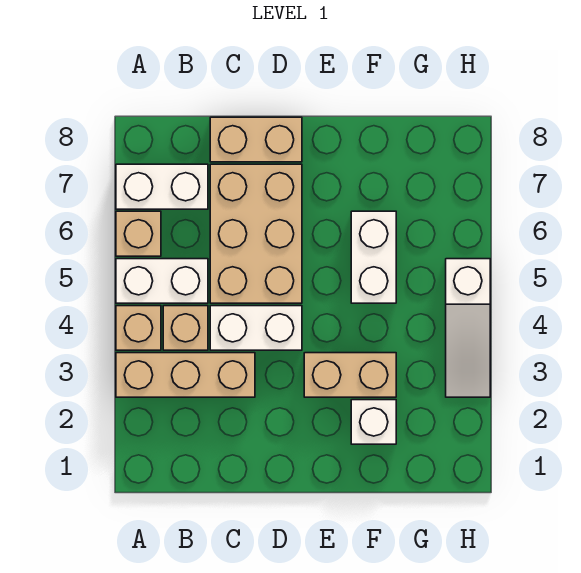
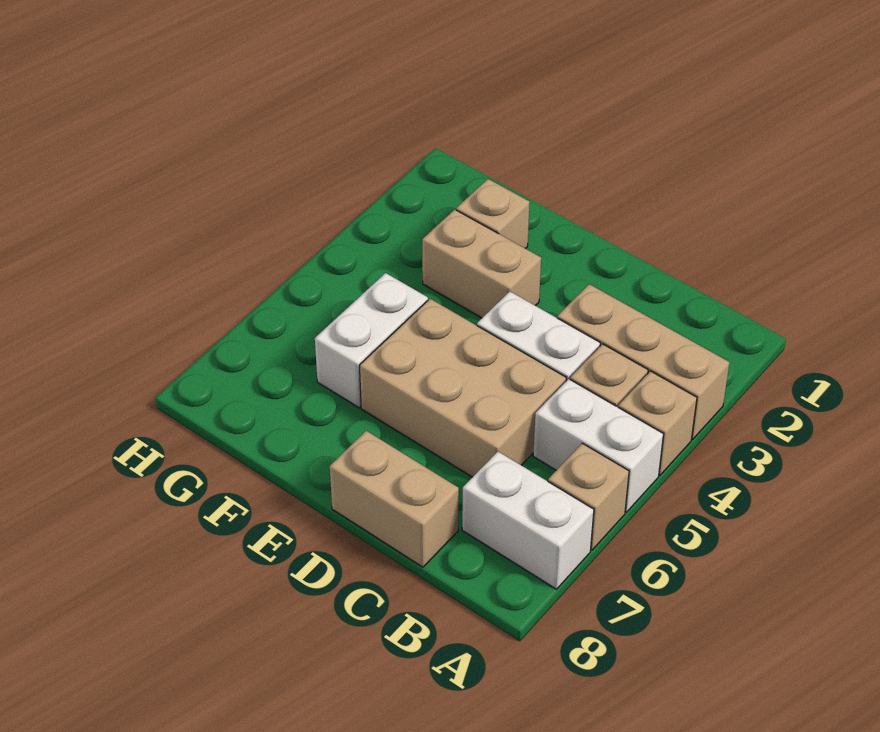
tan 2x3 brick [210,164,302,303] -> tan 2x3 brick turned to [360,299,566,477]
white 1x1 brick [351,400,396,444] -> tan 1x1 brick [456,179,530,248]
white 1x3 slope [446,259,490,397] -> none

